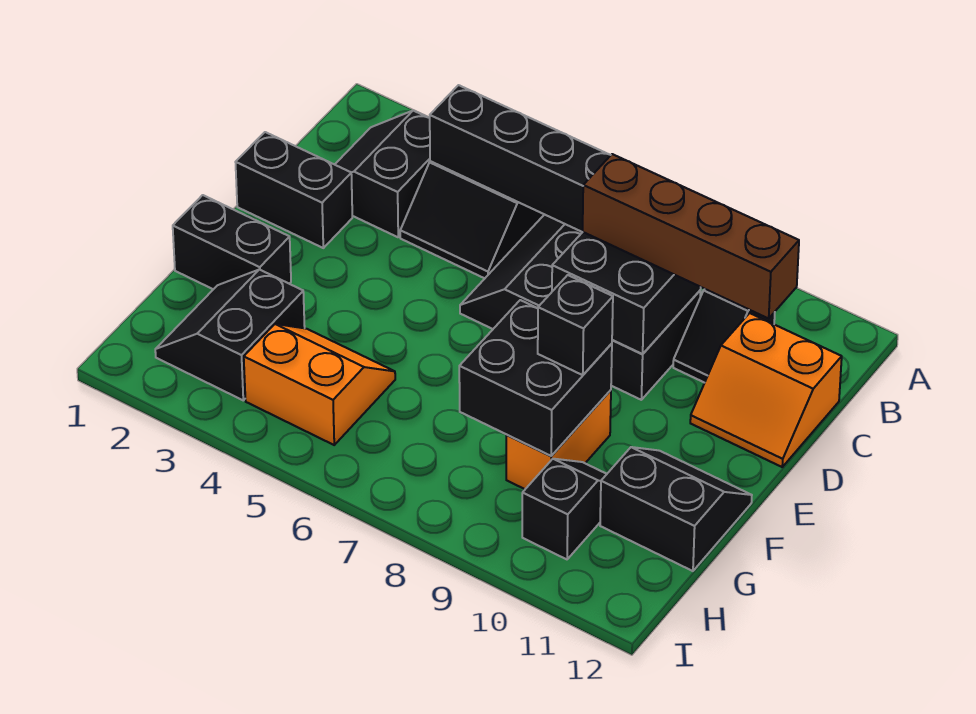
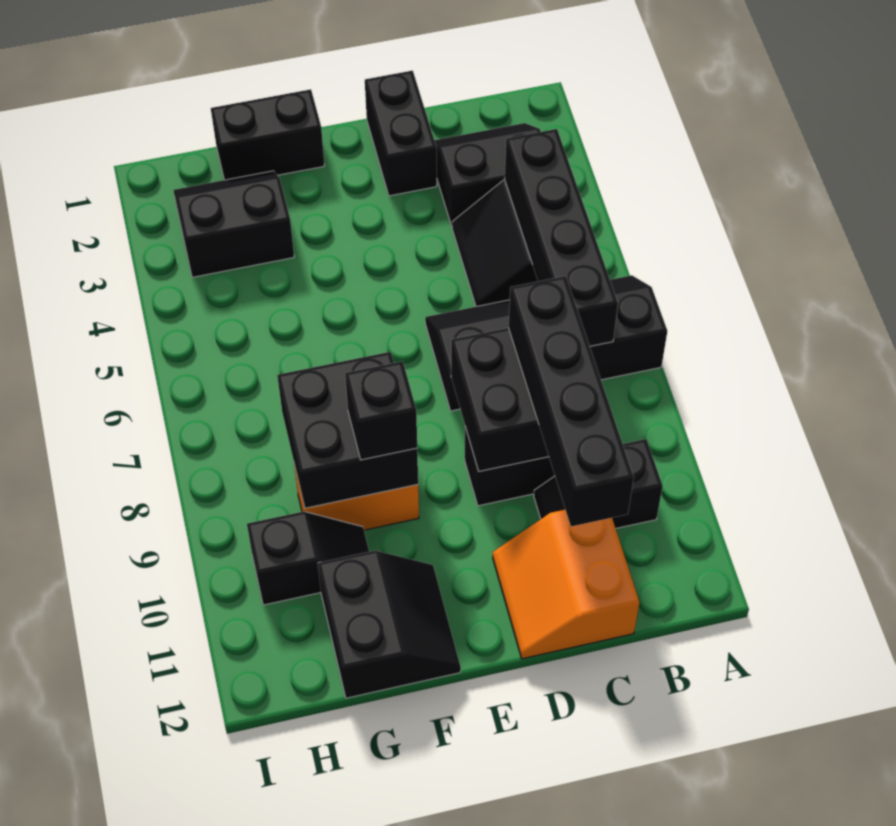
brown 1x4 brick [583,154,799,318] -> black 1x4 brick [508,276,634,527]
black 1x2 brick [173,195,291,289] -> black 1x2 brick turned to [211,89,325,180]
orange 2x2 slope [244,324,395,445] -> none

